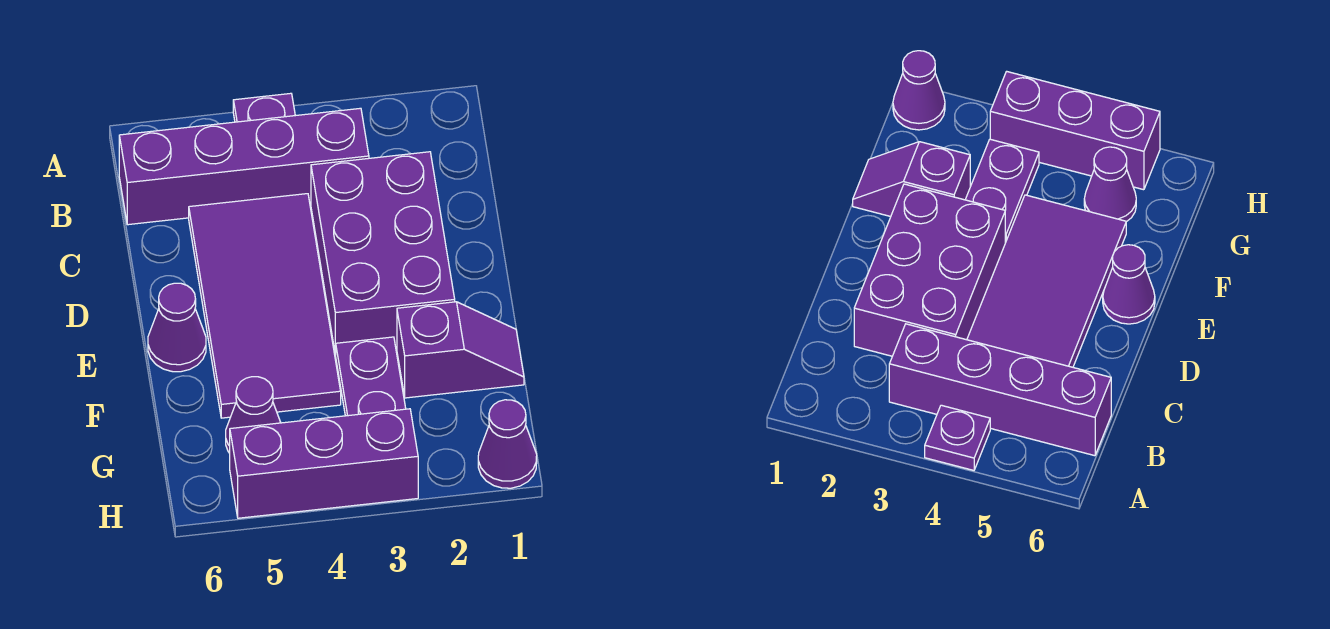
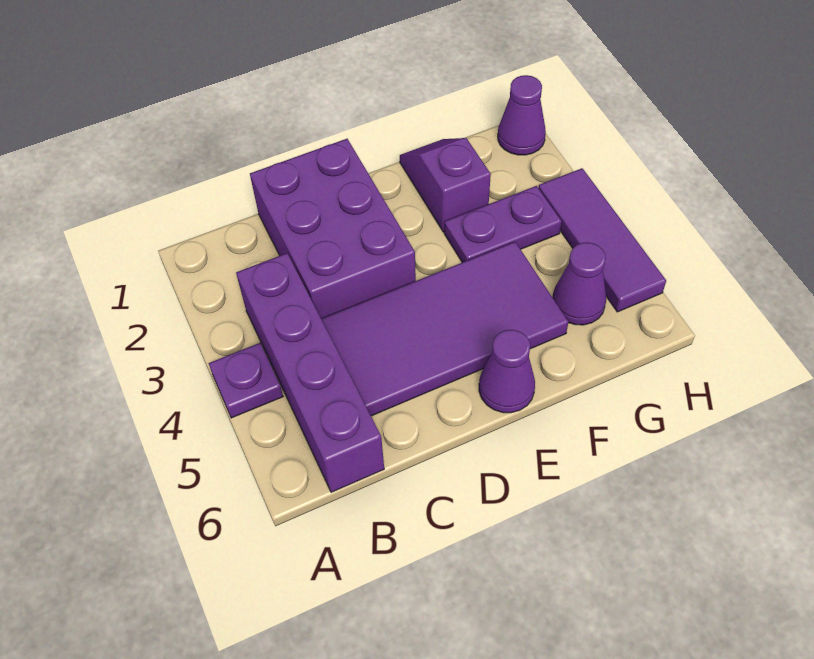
purple 2x3 brick [311,152,455,354] -> purple 2x3 brick turned to [250,139,416,318]
purple 1x3 brick [230,409,418,518] -> purple 1x3 tile [539,168,666,312]

